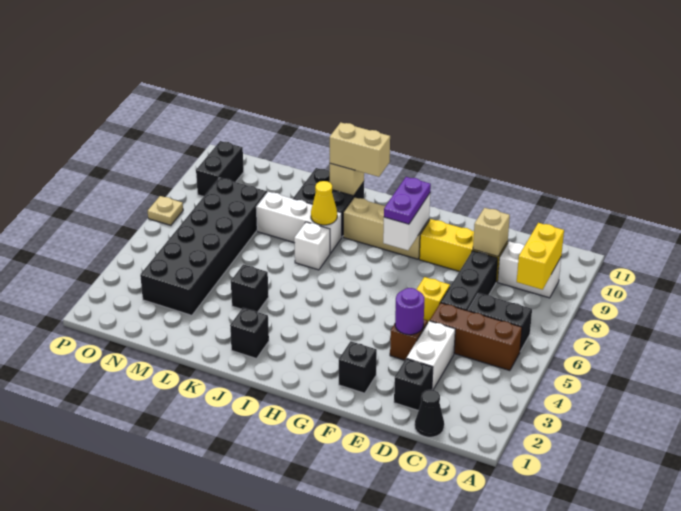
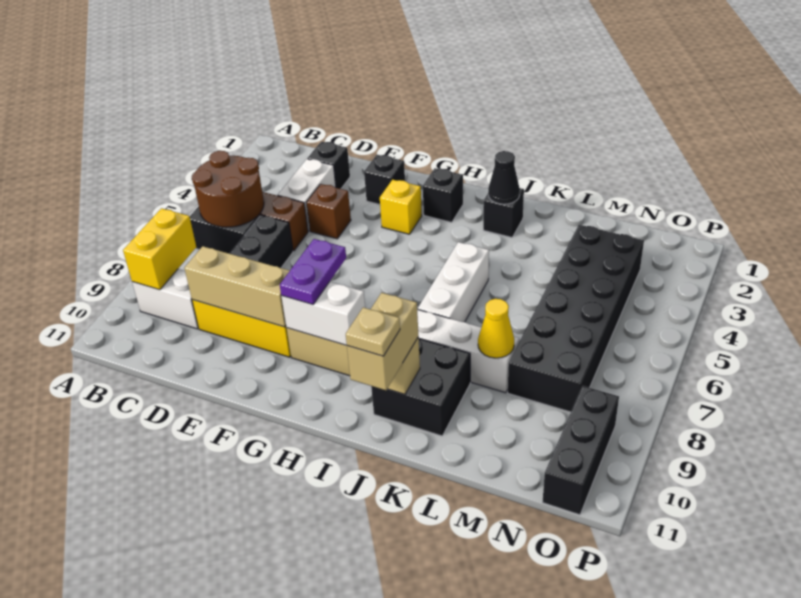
none -> brown 2x2 round brick [192,151,264,227]
black 1x1 cone [415,390,444,437] -> black 1x1 cone moved to [488,151,520,204]
tan 1x1 brick [473,208,510,257] -> tan 1x3 brick [184,246,290,327]
purple 1x1 round brick [395,288,424,335] -> none
yellow 1x1 brick [416,277,450,322] -> yellow 1x1 brick moved to [380,180,422,234]
white 1x2 brick [383,194,430,250] -> white 1x2 brick turned to [281,282,365,345]
tan 1x2 brick [330,122,390,177] -> tan 1x2 brick turned to [347,293,418,390]
white 1x1 brick [294,222,330,270] -> white 1x3 brick [418,242,489,322]
yellow 1x1 cone [311,181,337,225] -> yellow 1x1 cone moved to [478,299,514,358]
black 1x1 brick [231,264,269,312] -> black 1x1 brick moved to [423,168,463,222]
black 1x2 brick [196,141,244,197] -> black 1x3 brick [543,386,619,515]
tan 1x1 plate [148,196,183,225] -> tan 1x1 plate moved to [346,307,400,356]

